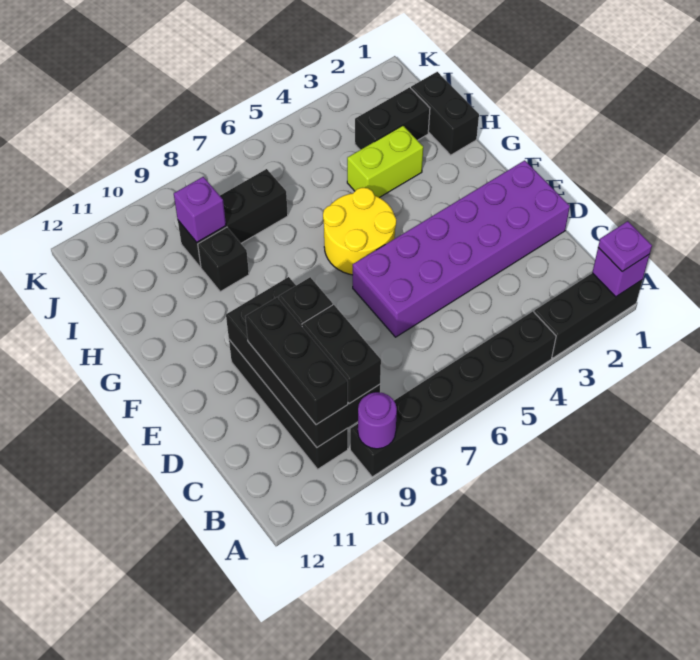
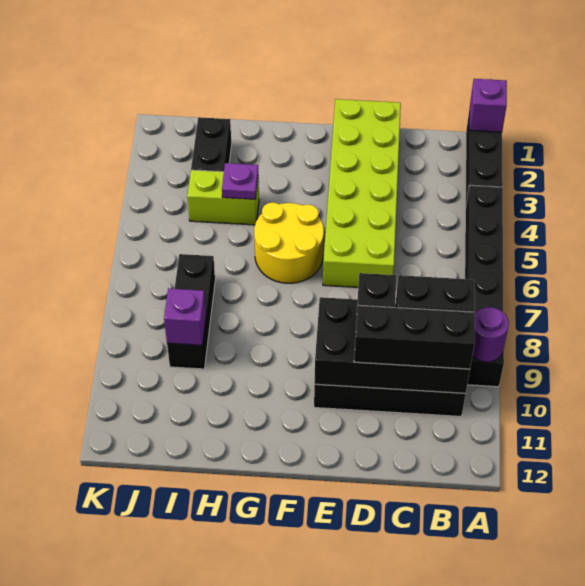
purple 1x1 plate [598,221,652,272] -> purple 1x1 plate moved to [222,163,258,199]
purple 2x6 brick [353,160,570,337] -> lime 2x6 brick [323,99,401,287]
black 1x2 brick [411,72,479,155] -> none
lime 1x2 brick [347,126,423,198] -> lime 1x2 brick turned to [187,170,259,225]
black 1x1 brick [198,227,249,292] -> none

